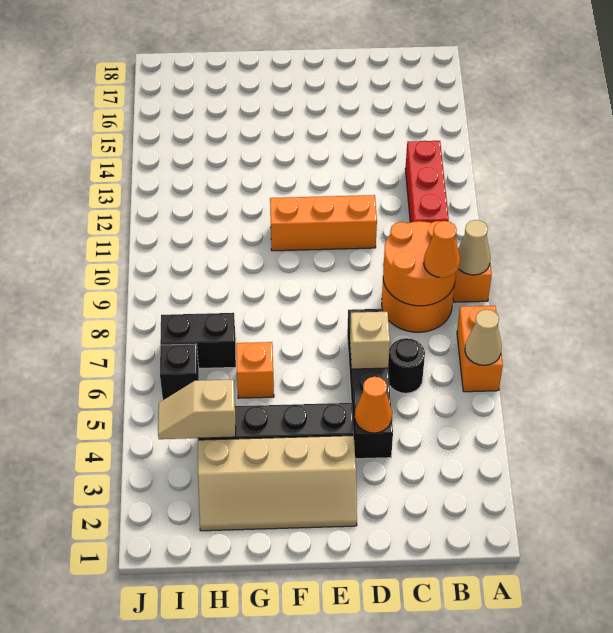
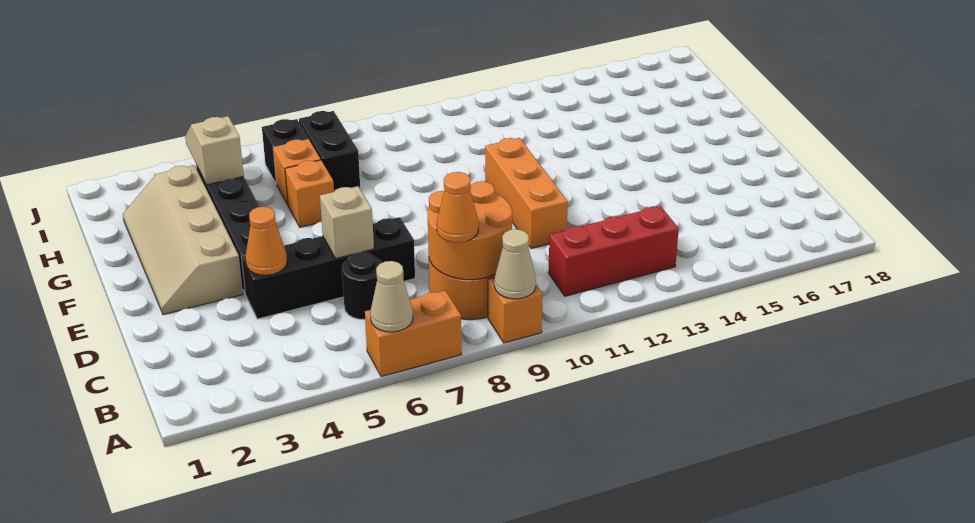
none -> orange 1x1 brick [273,139,321,205]

